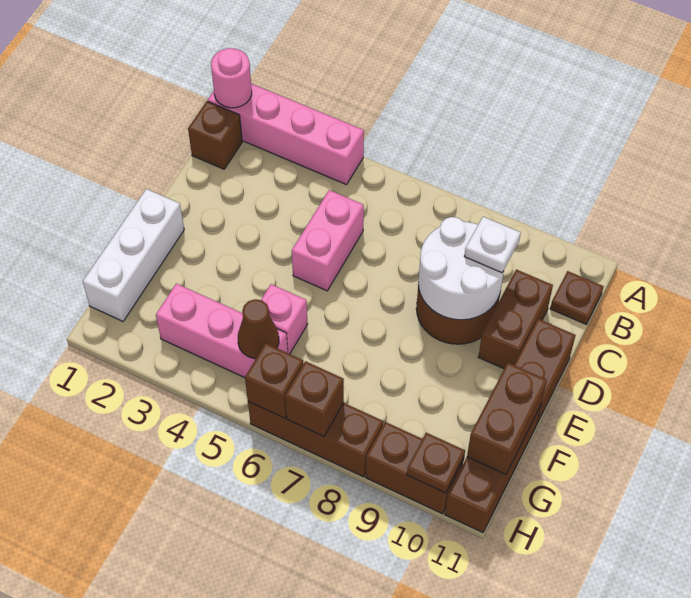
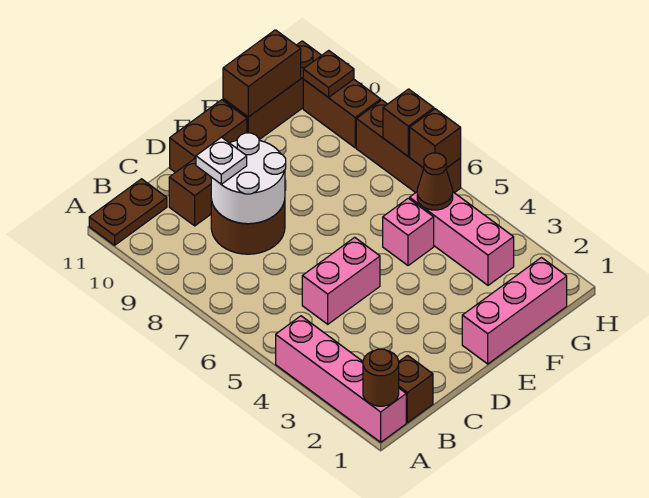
pink 1x1 round brick [211,48,252,108] -> brown 1x1 round brick [363,349,399,406]
brown 1x1 plate [550,271,604,324] -> brown 1x2 plate [89,179,167,245]
white 1x3 brick [83,189,184,321] -> pink 1x3 brick [462,258,567,364]

